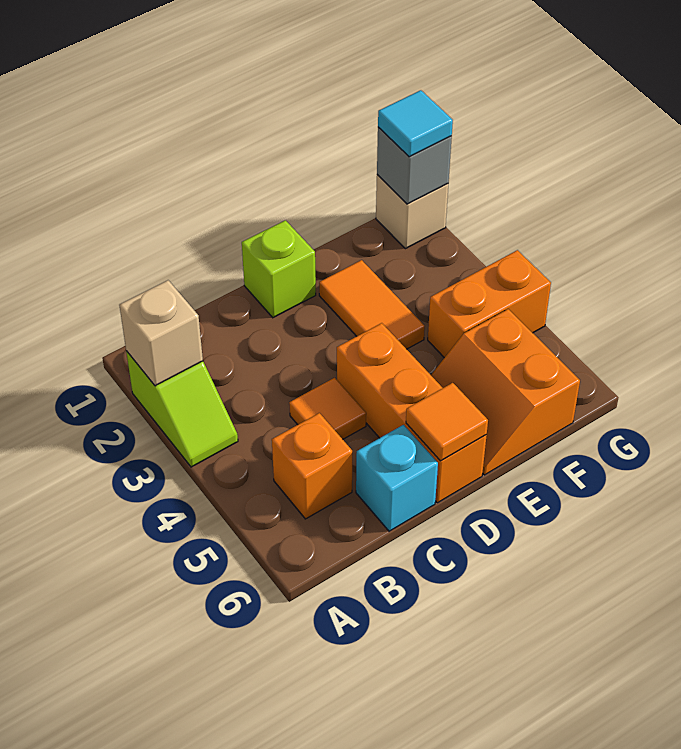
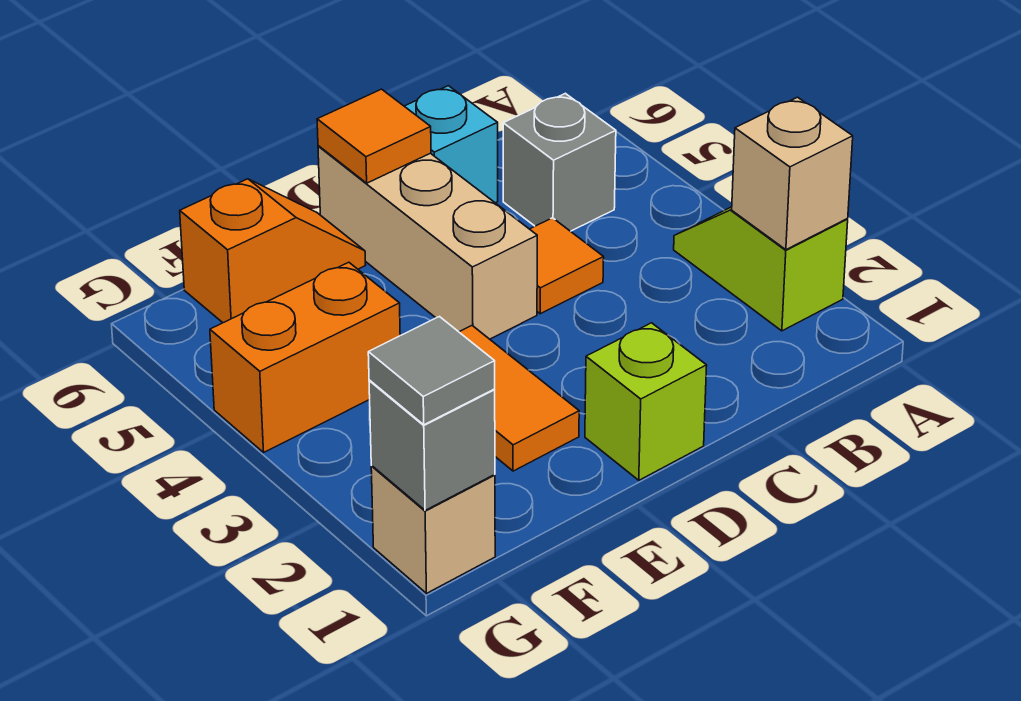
orange 1x1 brick [272,413,352,519] -> grey 1x1 brick [503,93,616,231]
orange 1x3 brick [337,323,487,503] -> tan 1x3 brick [318,146,537,339]
orange 2x2 slope [431,309,580,475] -> orange 1x2 slope [180,179,366,323]
cyan 1x1 tile [378,90,453,157] -> grey 1x1 tile [368,317,495,425]

